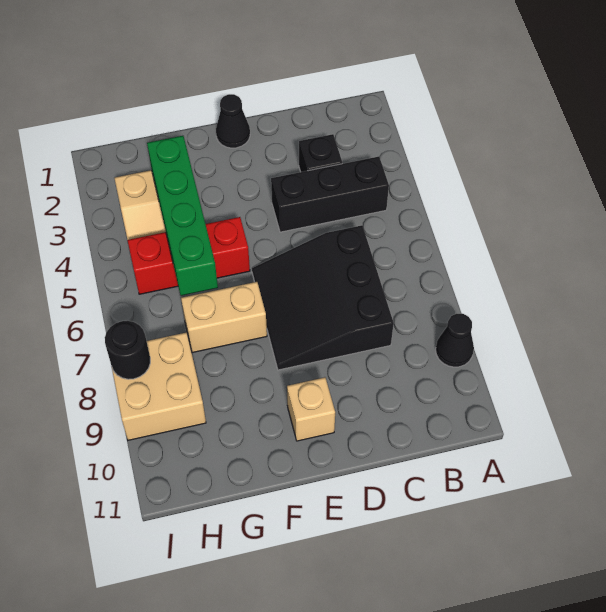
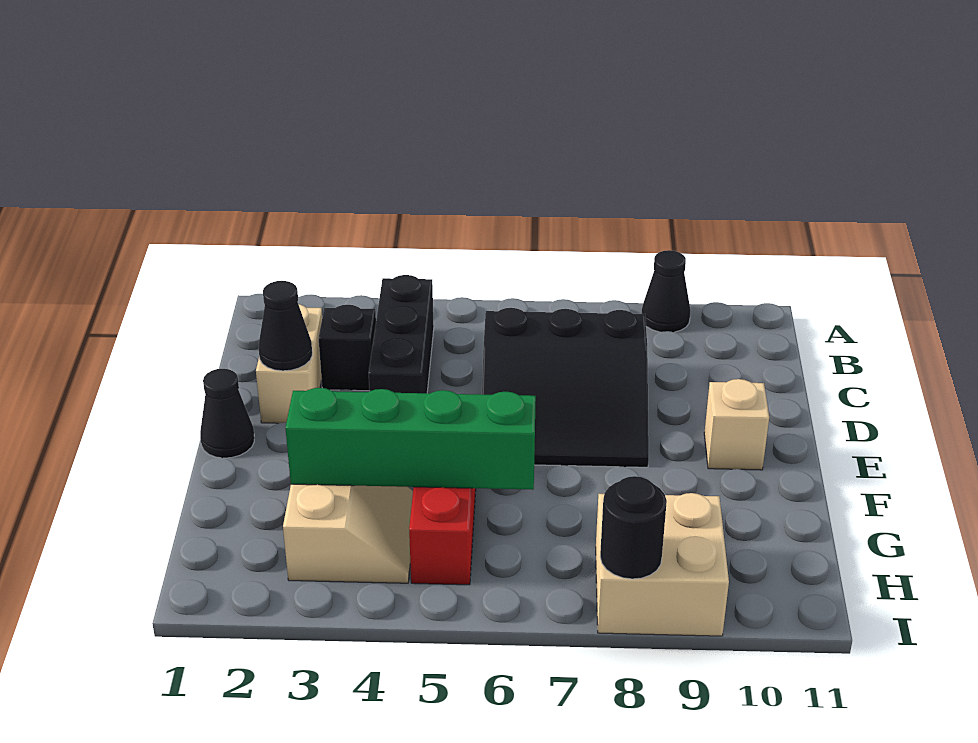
none -> black 1x1 cone [259,281,312,371]
tan 1x2 brick [181,282,267,353] -> tan 1x2 brick moved to [256,304,322,423]

